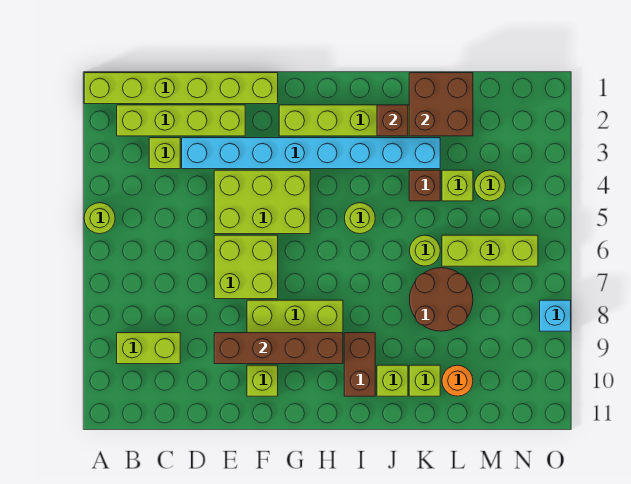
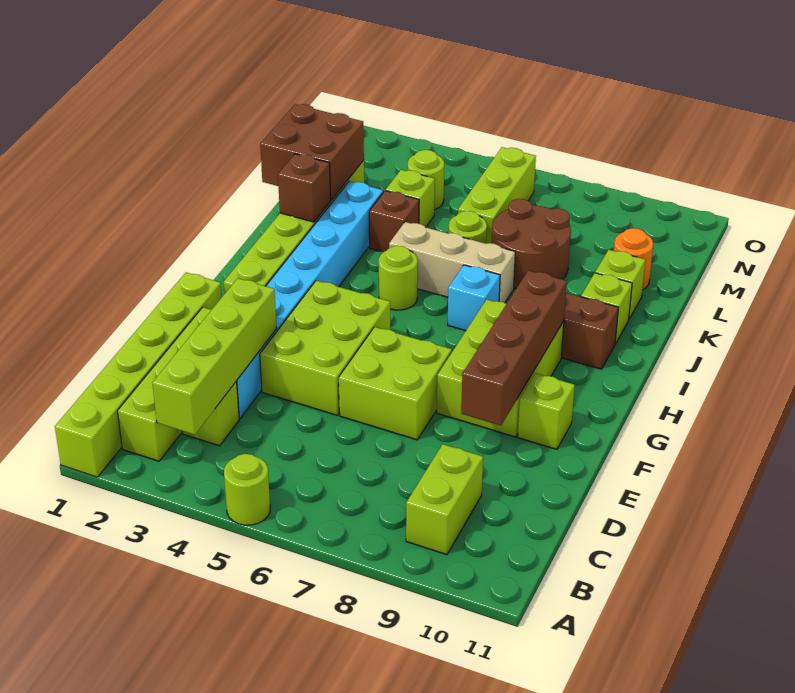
none -> lime 1x4 brick [152,278,277,435]
none -> tan 1x3 brick [389,222,515,303]
cyan 1x1 brick [540,300,571,331] -> cyan 1x1 brick moved to [448,265,500,331]

